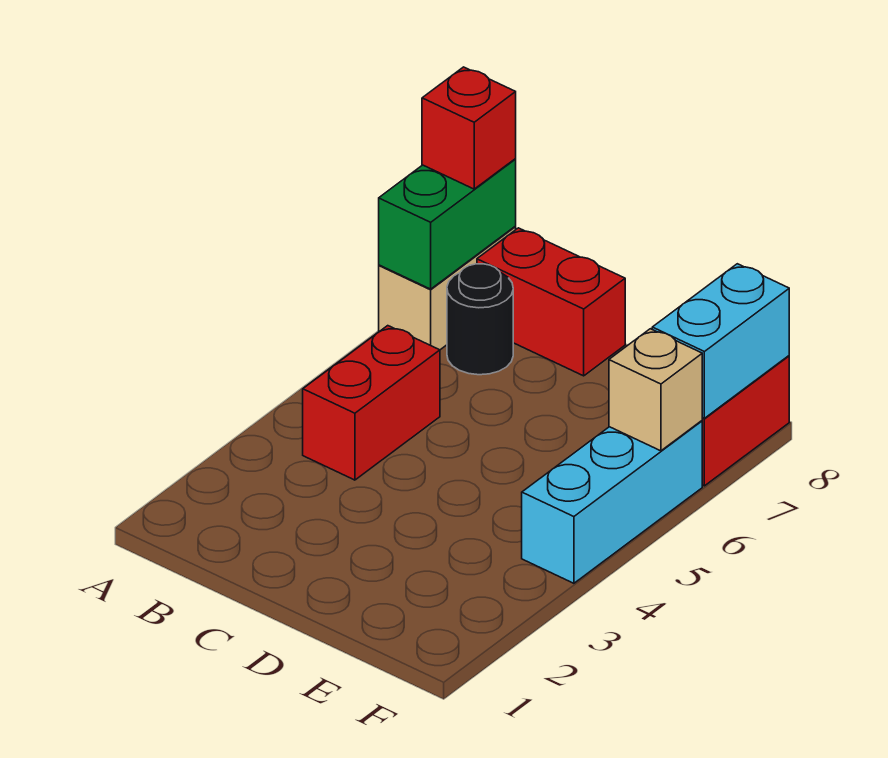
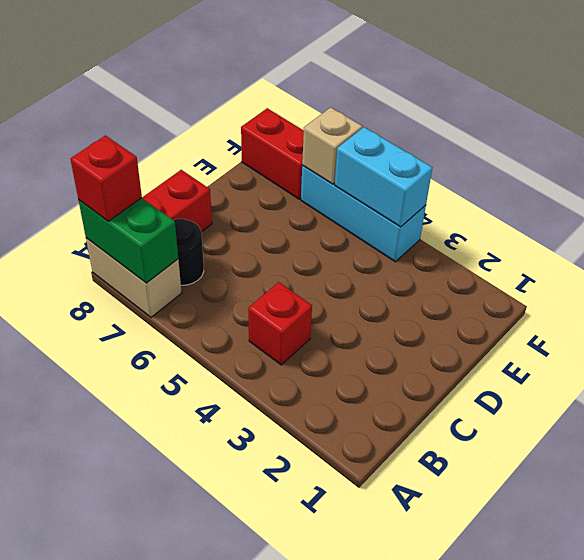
red 1x2 brick [303,326,440,480] -> red 1x1 brick [248,282,312,365]
cyan 1x2 brick [652,264,789,418] -> cyan 1x2 brick moved to [335,127,432,227]

